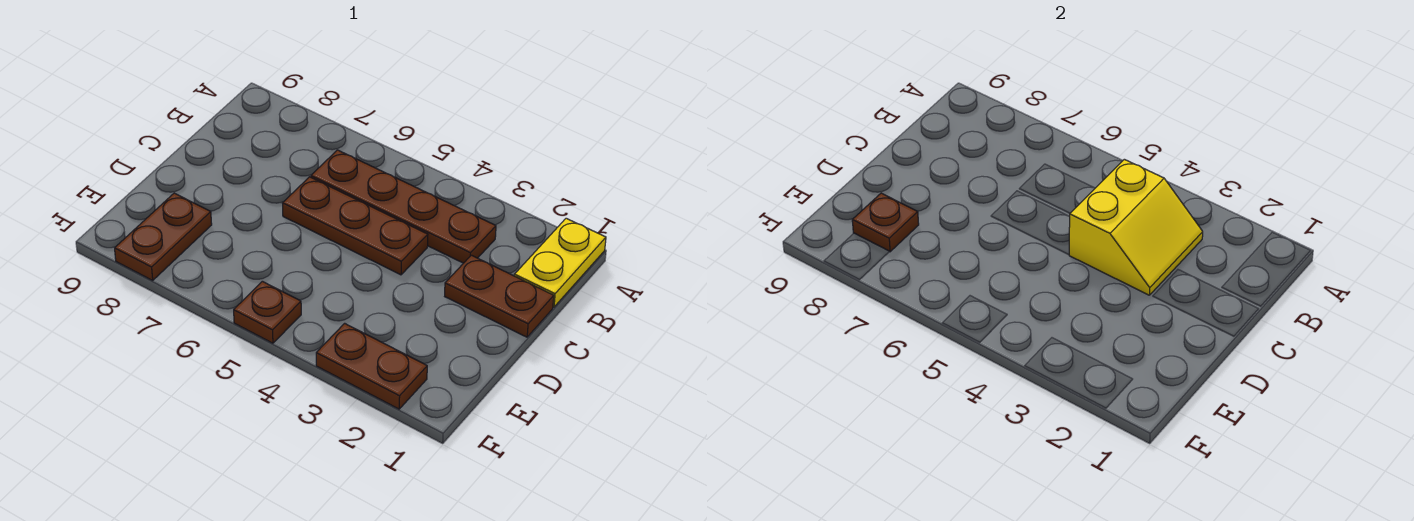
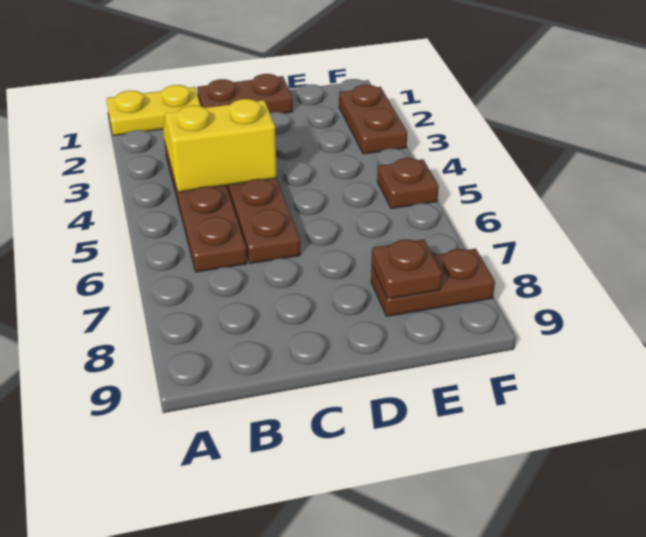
brown 1x2 plate [445,255,554,337] -> brown 1x2 plate turned to [197,74,293,113]

